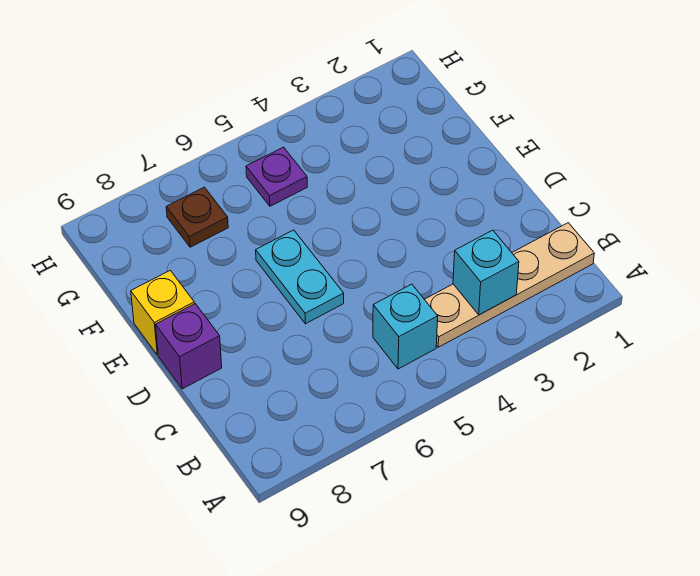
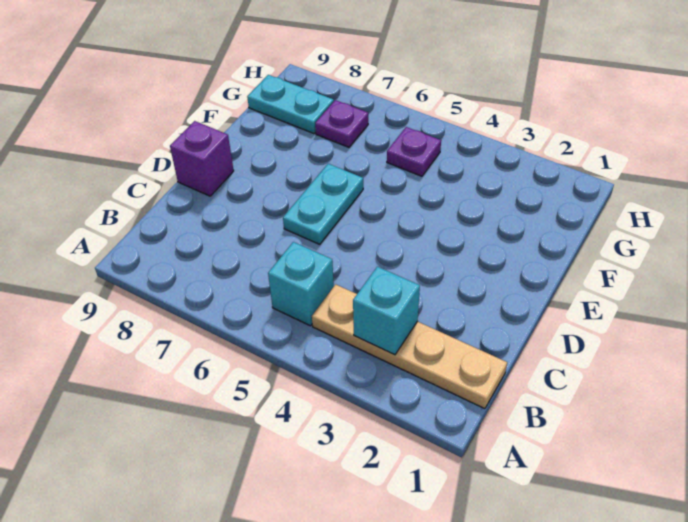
yellow 1x1 brick [131,270,194,355] -> none
brown 1x1 plate [166,187,228,247] -> purple 1x1 plate [315,100,368,147]
none -> cyan 1x2 plate [247,75,334,134]

